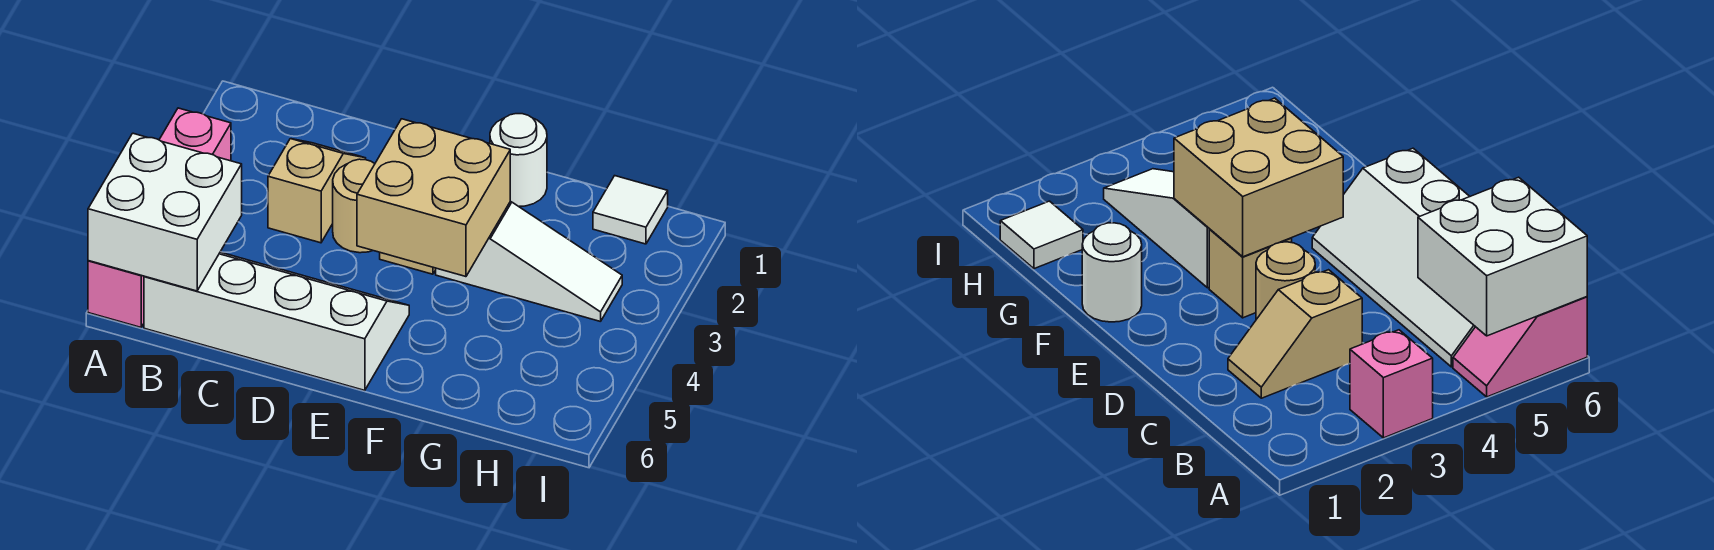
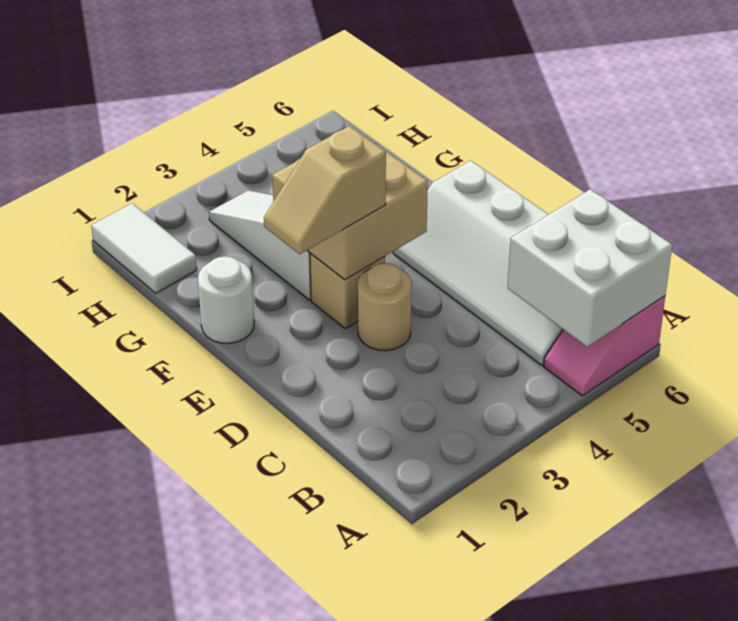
pink 1x1 brick [159,108,231,161] -> none
tan 1x2 slope [268,139,366,243] -> tan 1x2 slope moved to [264,126,386,254]
white 1x1 tile [593,176,668,244] -> white 1x2 tile [91,203,197,293]

